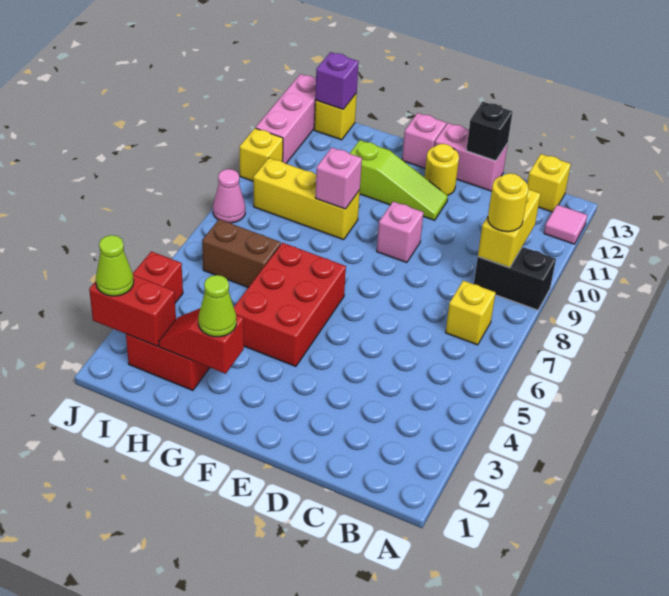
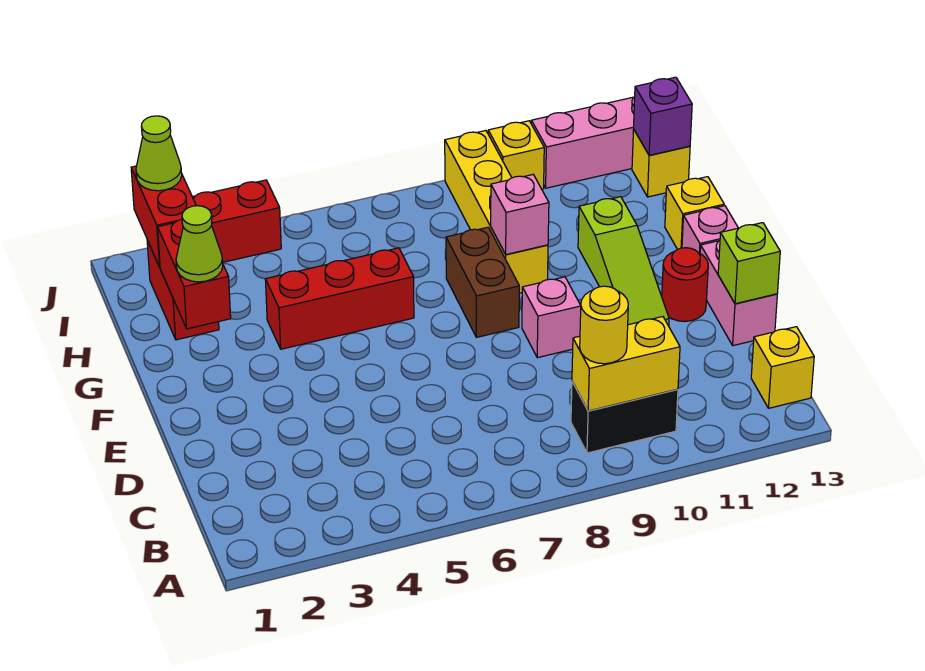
black 1x2 brick [474,247,556,310] -> black 1x2 brick turned to [571,382,678,453]
pink 1x1 tile [544,205,587,244] -> none
yellow 1x1 brick [446,281,496,345] -> yellow 1x1 brick moved to [665,177,724,249]
black 1x1 brick [466,102,513,161] -> lime 1x1 brick [718,223,780,304]
yellow 1x1 round brick [425,144,459,195] -> red 1x1 round brick [662,248,708,321]
red 2x3 brick [234,243,346,367] -> red 1x3 brick [265,248,414,349]
red 1x2 slope [159,308,244,374] -> red 1x2 brick [158,219,231,329]
yellow 1x3 brick [253,158,360,240] -> yellow 1x4 brick [445,131,548,293]
brown 1x2 brick [202,219,281,288] -> brown 1x2 brick moved to [446,227,519,337]
pink 1x1 cone [213,169,245,223] -> none

